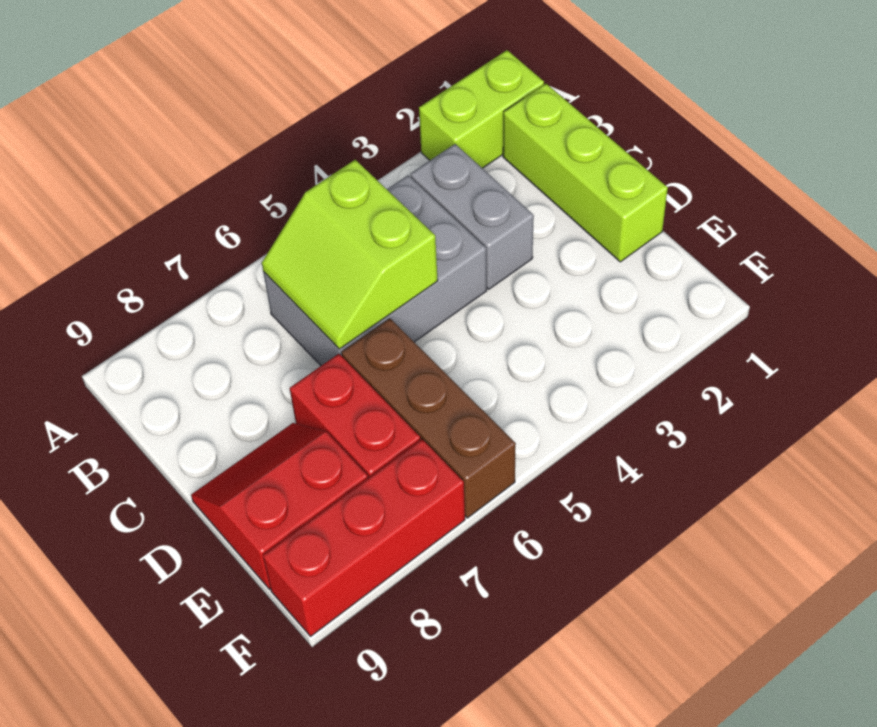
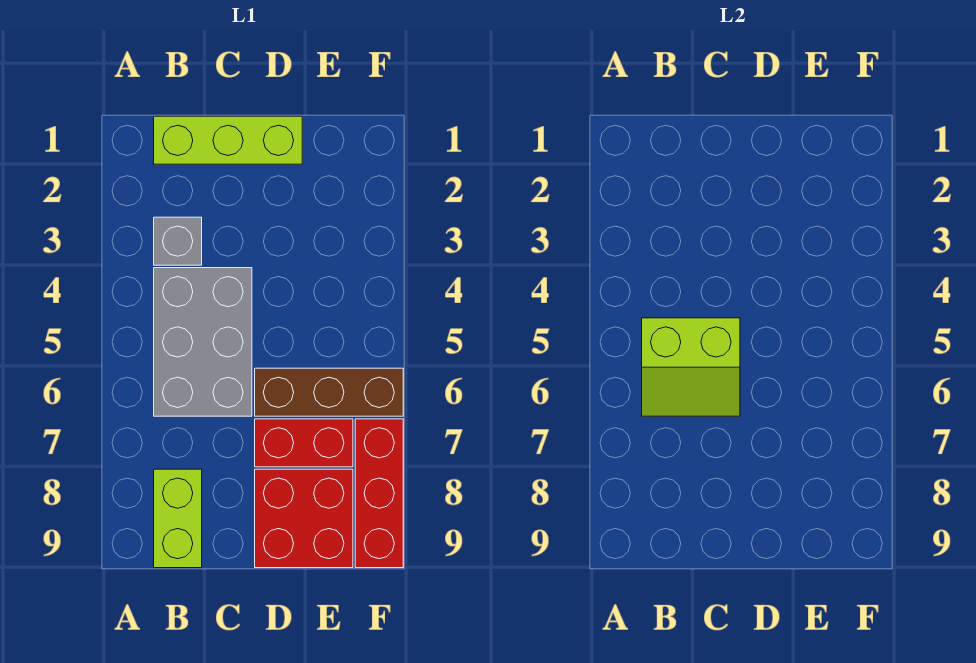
lime 1x2 brick [419,50,544,168] -> lime 1x2 brick moved to [154,469,202,568]
grey 1x2 brick [410,144,534,289] -> grey 1x1 brick [154,217,202,265]
red 2x2 slope [191,423,368,589] -> red 2x2 brick [255,469,353,568]

